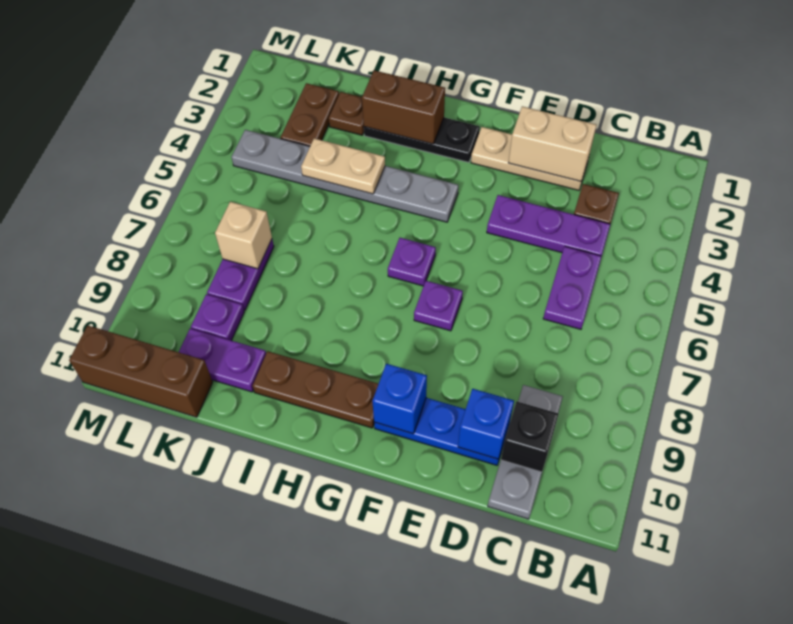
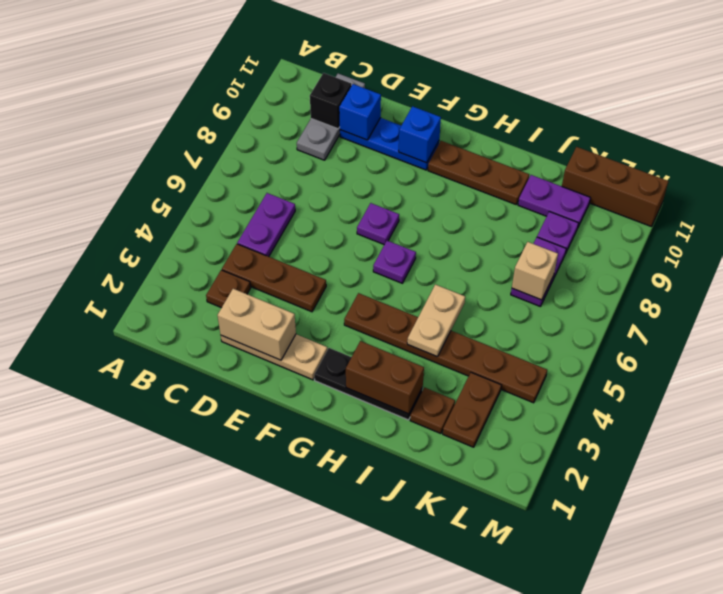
purple 1x3 plate [487,195,610,256] -> brown 1x3 plate [222,244,326,312]
grey 1x6 plate [232,130,458,222] -> brown 1x6 plate [344,293,547,403]
tan 1x2 plate [301,138,385,194] -> tan 1x2 plate turned to [407,285,465,357]

